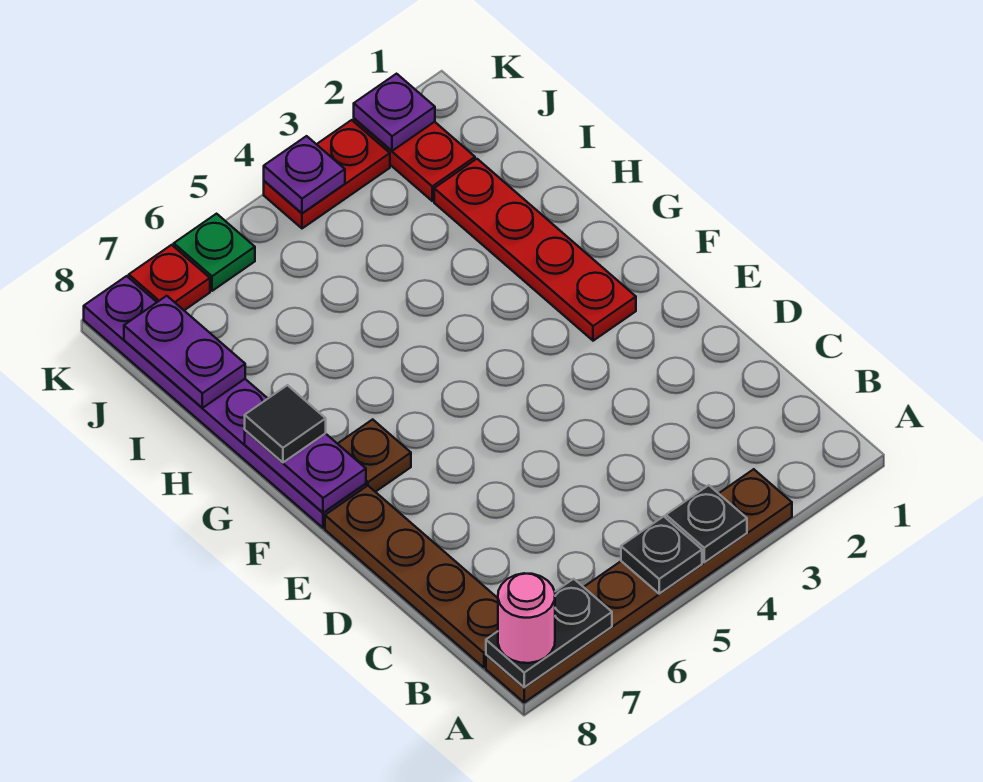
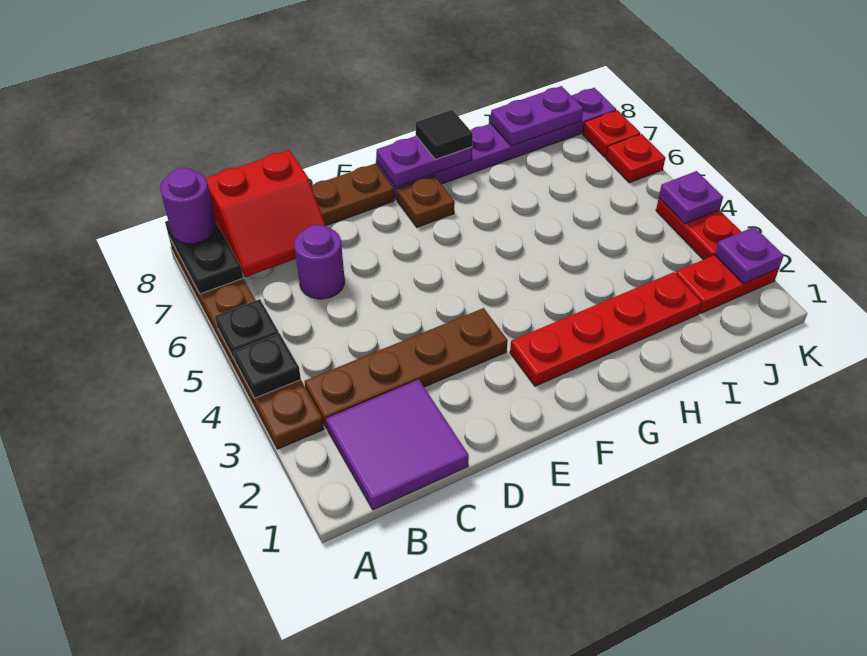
pink 1x1 round brick [498,573,555,663] -> purple 1x1 round brick [160,168,216,244]
none -> purple 2x2 tile [326,380,469,510]
none -> brown 1x4 plate [305,308,508,428]
none -> red 2x2 slope [206,150,326,277]
none -> purple 1x1 round brick [294,225,345,299]
green 1x1 plate [174,214,255,291] -> red 1x1 plate [606,134,665,183]

